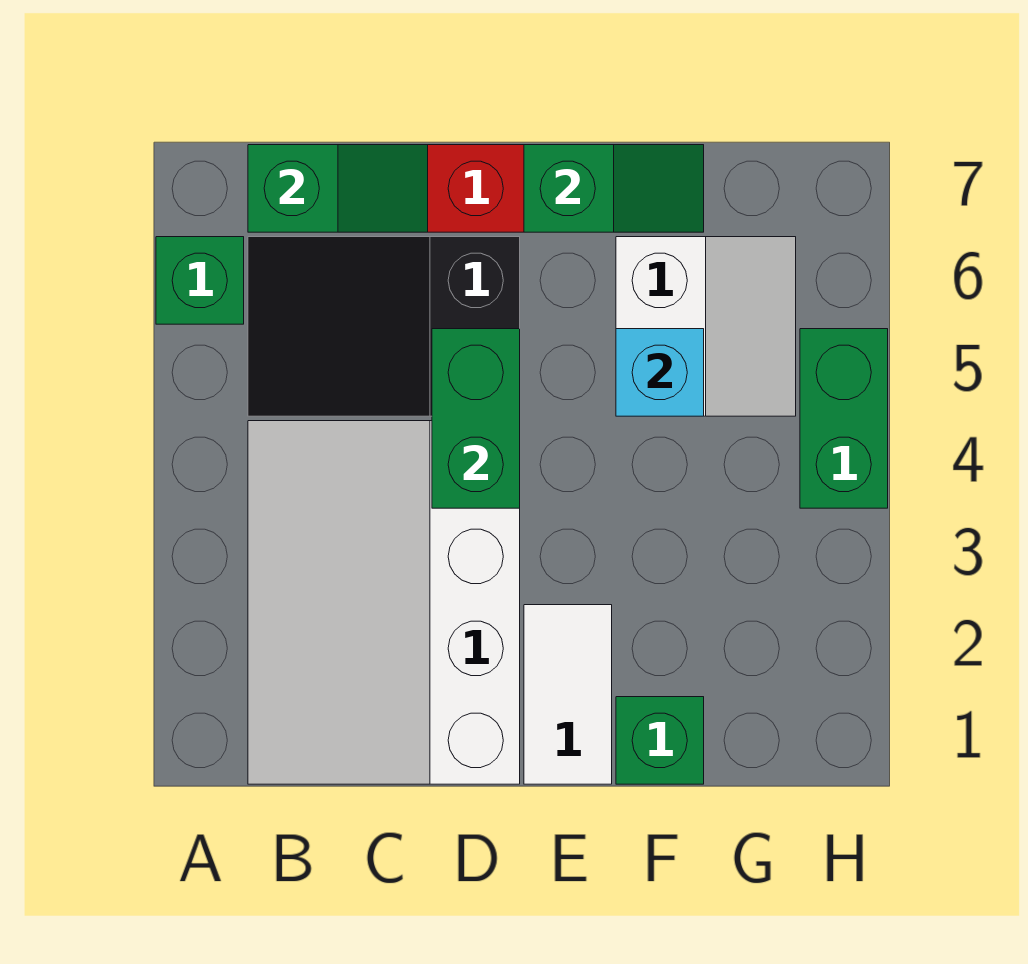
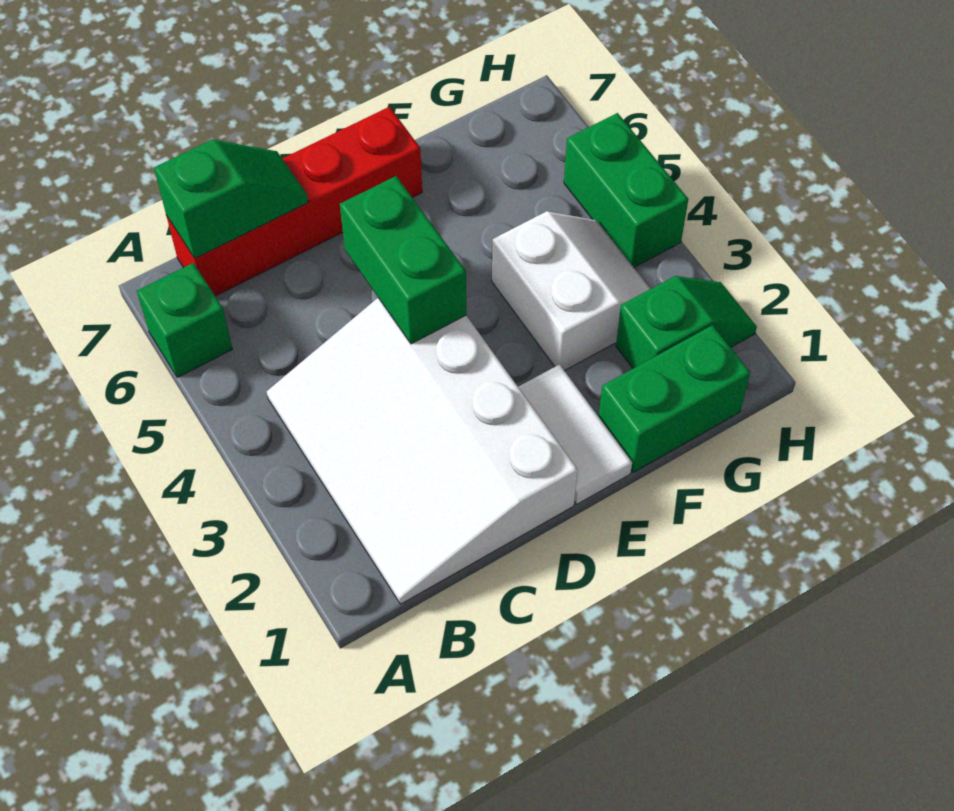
black 2x3 slope [248,237,520,416] -> none
green 1x2 slope [524,145,704,232] -> green 1x2 slope moved to [616,276,757,368]
green 1x1 brick [616,697,704,784] -> green 1x2 brick [598,325,750,472]
white 2x2 slope [616,237,796,416] -> white 2x2 slope moved to [492,211,650,371]
cyan 1x1 brick [616,329,704,416] -> none

